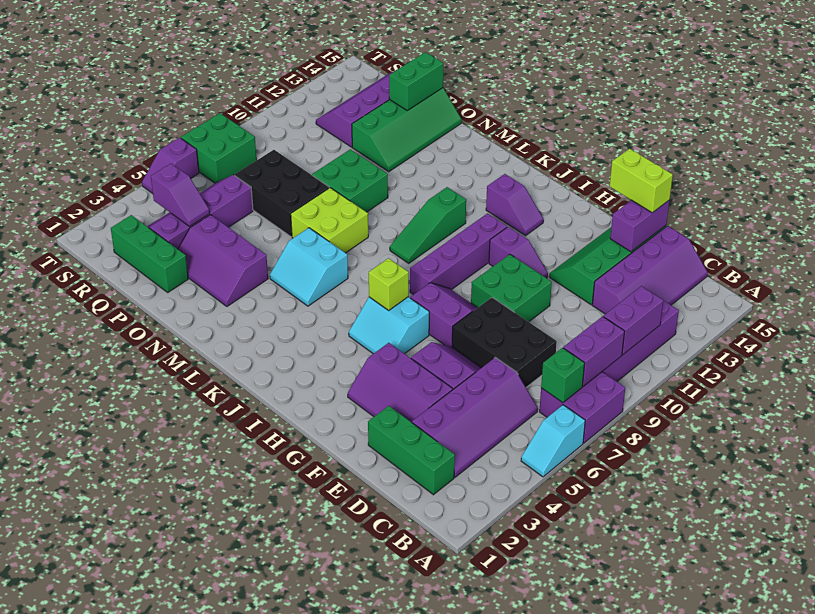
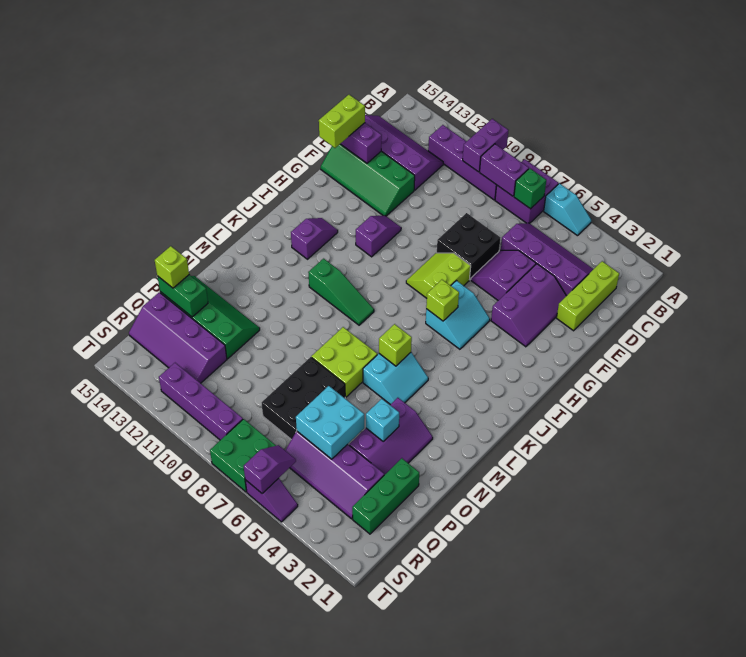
purple 1x2 brick [603,286,663,355] -> purple 1x2 brick turned to [463,119,508,172]
green 1x3 brick [368,406,455,495] -> lime 1x3 brick [557,261,619,331]
black 2x3 brick [452,297,557,387] -> black 2x2 brick [437,213,500,280]
green 2x2 brick [471,254,552,322] -> none
purple 2x2 slope [410,283,477,347] -> lime 2x2 slope [406,253,471,298]
purple 1x4 brick [410,213,507,295] -> purple 1x4 brick moved to [159,363,243,440]
none -> lime 1x1 brick [379,324,412,366]
green 2x2 brick [312,149,388,212] -> none
none -> cyan 1x1 brick [366,399,399,441]
none -> cyan 2x2 brick [296,386,364,459]
none -> lime 1x1 brick [155,246,189,288]
purple 1x2 slope [151,164,210,226] -> purple 1x2 slope moved to [244,445,296,494]

